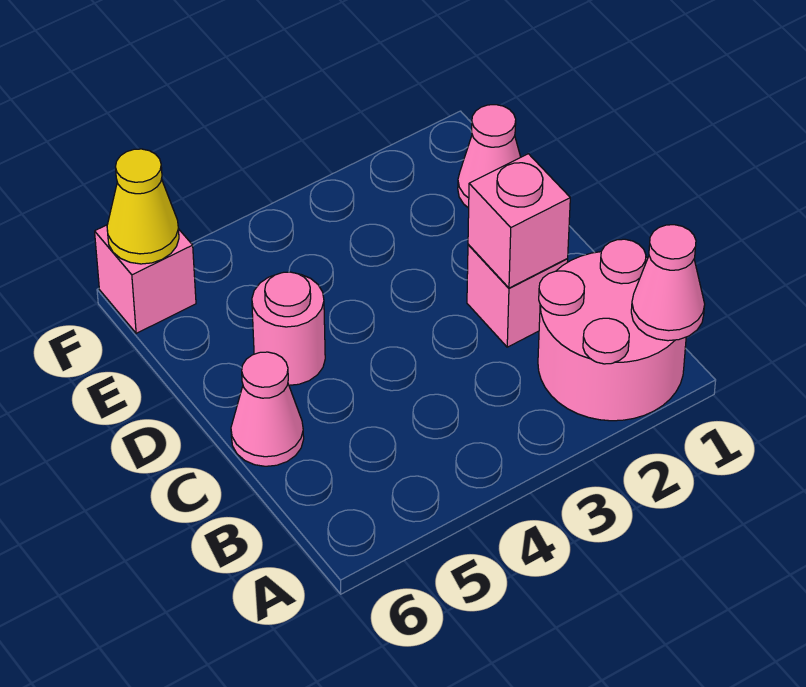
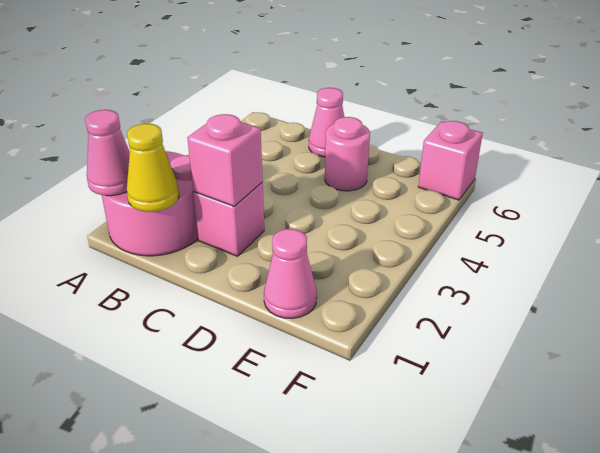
yellow 1x1 cone [107,149,179,264] -> yellow 1x1 cone moved to [127,124,179,212]

